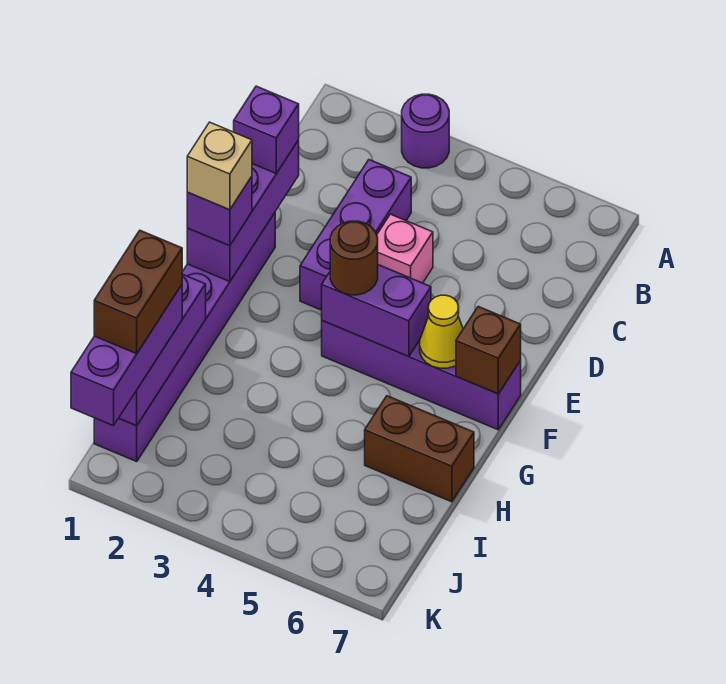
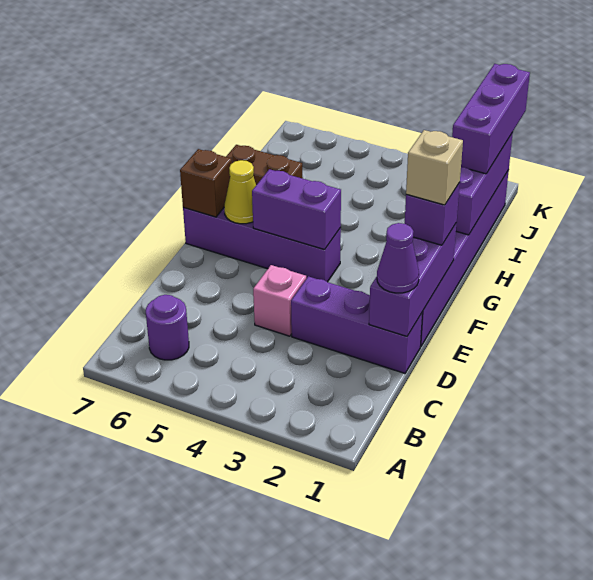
purple 1x1 round brick [402,94,449,168] -> purple 1x1 round brick moved to [146,295,189,360]
purple 1x3 brick [300,160,411,310] -> purple 1x3 brick turned to [291,276,423,373]
purple 1x1 brick [234,86,299,173] -> purple 1x1 cone [377,223,419,293]
brown 1x1 round brick [330,221,378,295] -> none
brown 1x2 brick [94,231,182,354] -> none

